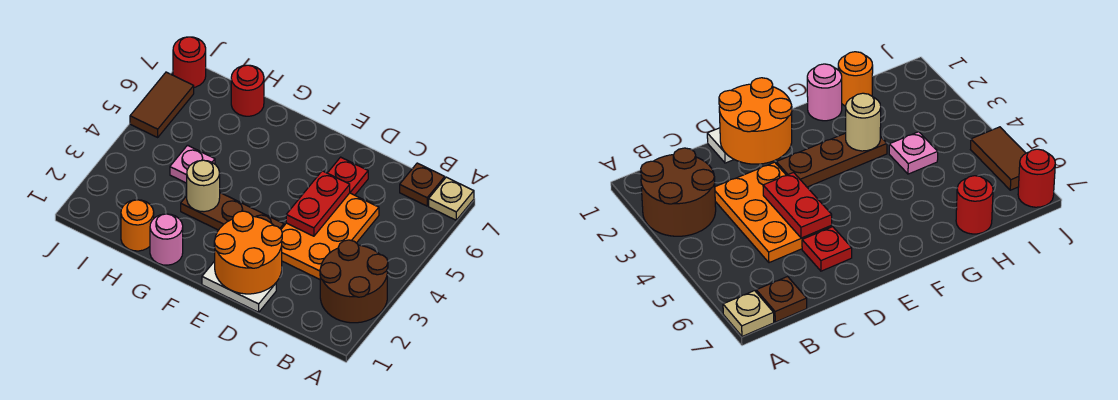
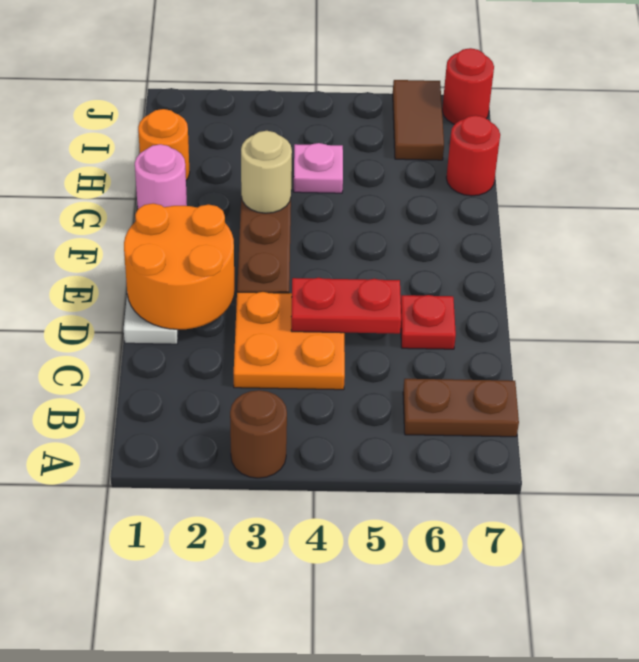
brown 2x2 round brick [320,240,388,323] -> brown 1x1 round brick [230,390,287,478]
tan 1x1 plate [429,177,474,220] -> none
brown 1x1 plate [400,163,445,206] -> brown 1x2 plate [403,379,519,437]
orange 2x3 plate [281,193,379,279] -> orange 2x2 plate [234,292,345,390]
brown 1x2 tile [130,72,194,137] -> brown 1x2 tile turned to [393,80,444,160]

